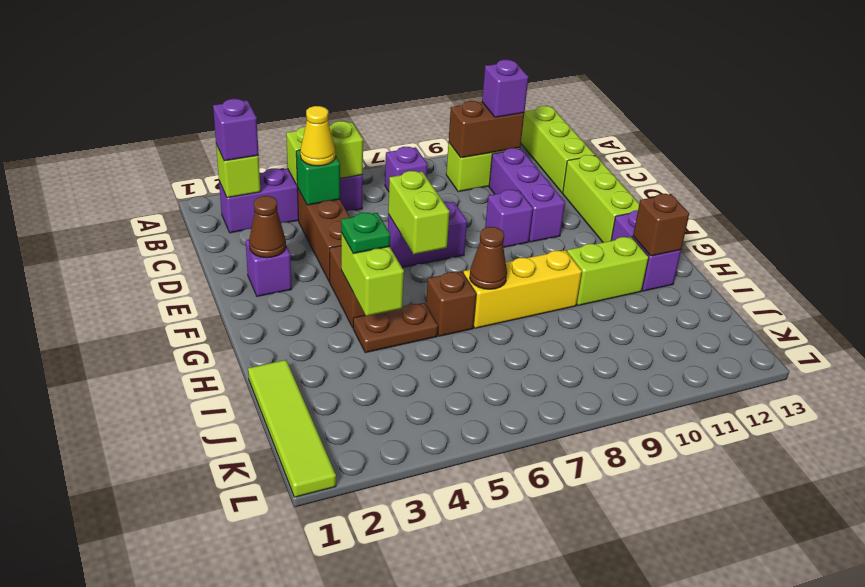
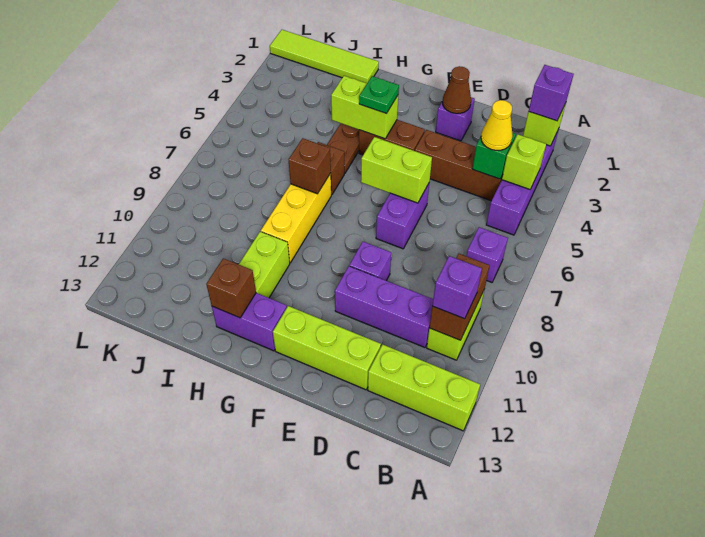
lime 1x2 brick [286,121,363,185] -> lime 1x1 brick [502,134,546,189]
brown 1x1 cone [470,227,507,289] -> brown 1x1 brick [289,138,331,194]

